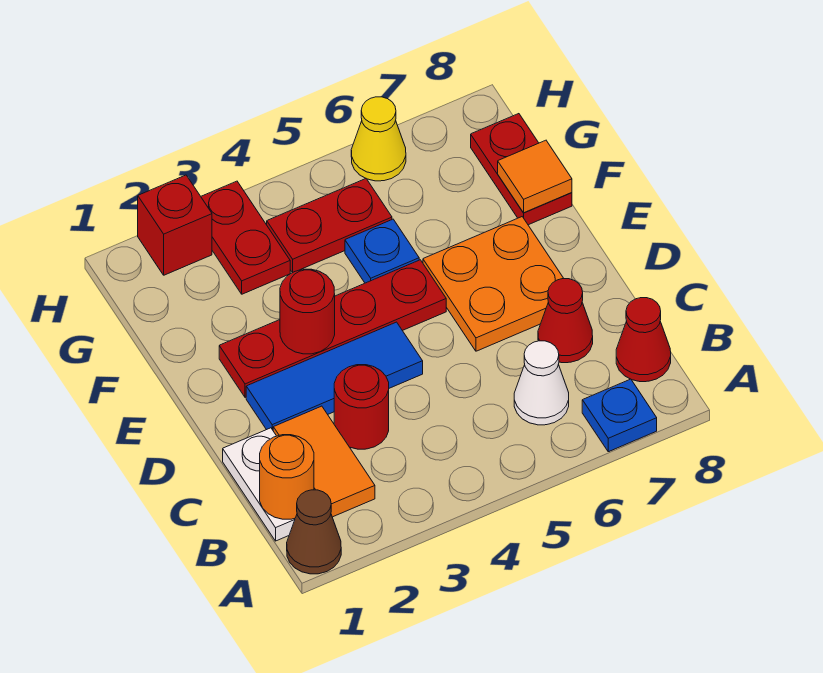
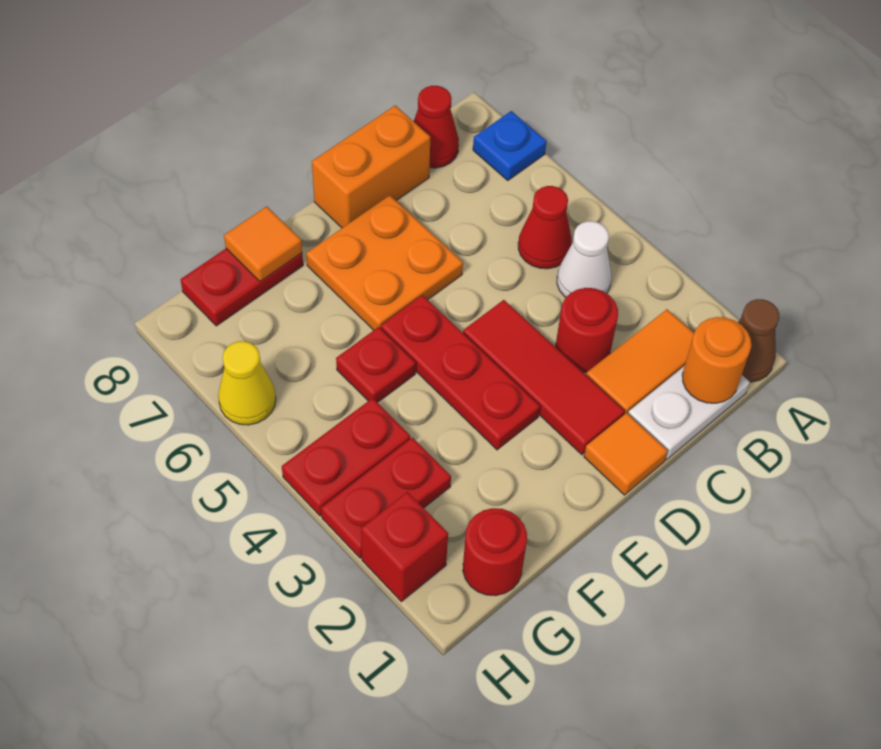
white 1x1 cone [514,341,569,425] -> white 1x1 cone moved to [557,221,611,297]
red 1x1 cone [538,279,593,363] -> red 1x1 cone moved to [518,186,572,269]
none -> orange 1x2 brick [312,105,430,228]
none -> orange 1x1 tile [584,413,668,495]
blue 1x3 tile [246,322,423,430] -> red 1x3 tile [463,300,625,455]
red 1x4 plate [219,260,446,397] -> red 1x3 plate [381,295,540,450]
red 1x1 round brick [280,269,335,354] -> red 1x1 round brick moved to [463,508,527,596]
blue 1x1 plate [345,219,419,283] -> red 1x1 plate [336,327,416,403]
red 1x2 plate [267,179,392,273] -> red 1x2 plate turned to [282,398,410,516]

